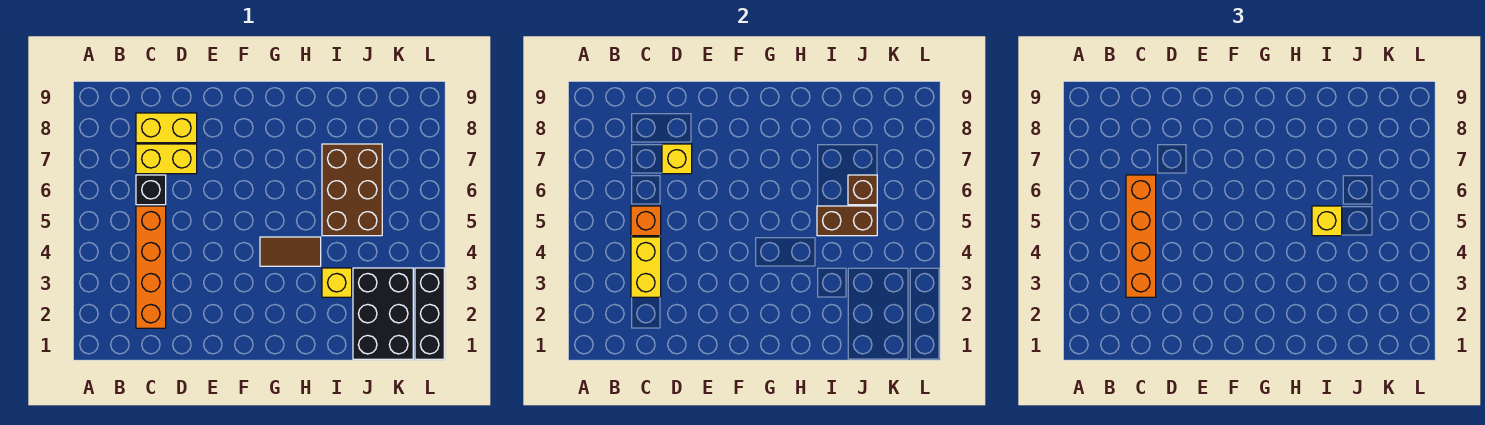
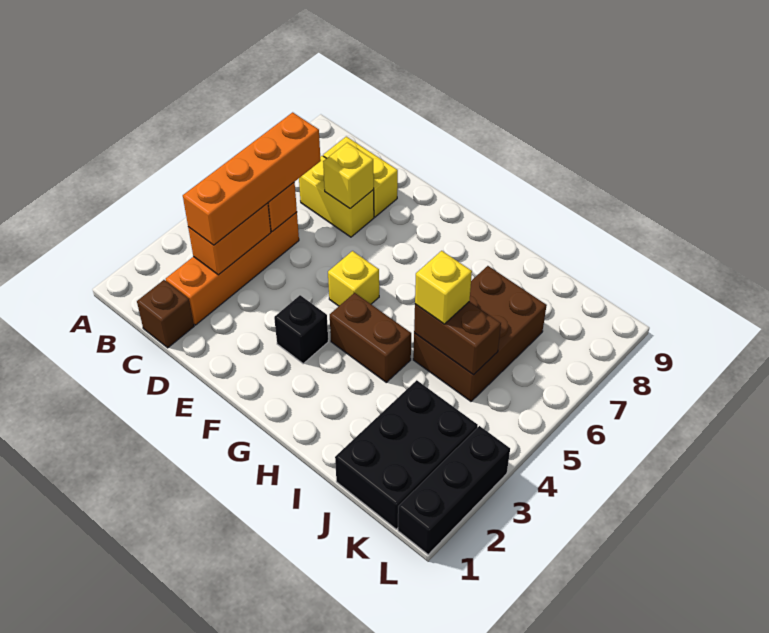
yellow 1x2 brick [631,237,661,297] -> orange 1x2 brick [188,203,271,275]
black 1x1 brick [136,175,166,205] -> black 1x1 brick moved to [274,295,328,364]
brown 1x2 tile [260,237,321,266] -> brown 1x2 brick [330,293,411,382]
yellow 1x1 brick [322,268,352,297] -> yellow 1x1 brick moved to [328,251,379,306]
brown 1x1 brick [848,175,877,205] -> brown 1x1 brick moved to [137,280,194,348]

